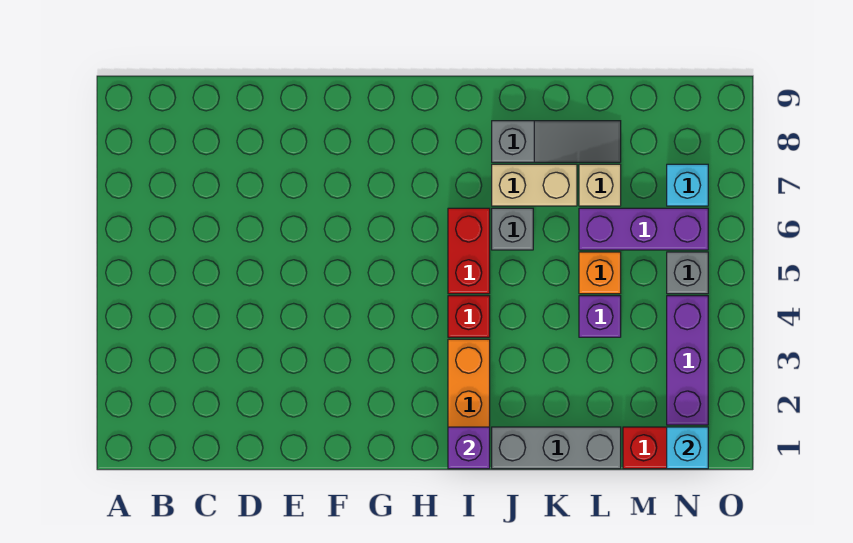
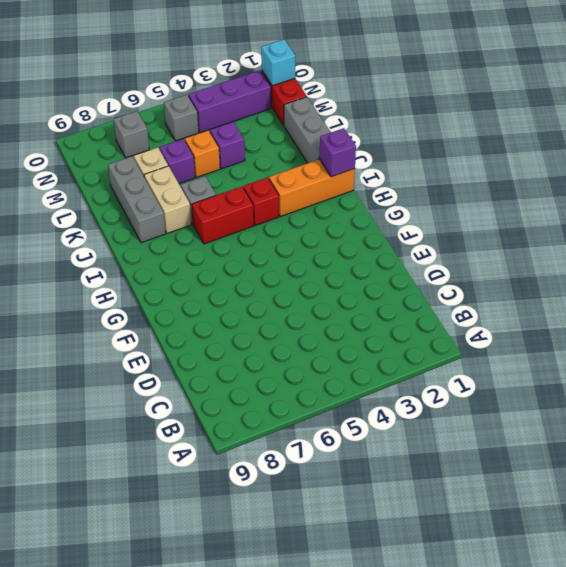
grey 1x3 slope [492,121,621,162] -> grey 1x3 brick [108,156,166,243]
purple 1x3 brick [579,208,708,250] -> purple 1x1 brick [159,139,195,183]
cyan 1x1 brick [667,164,708,206] -> grey 1x1 brick [114,111,149,158]

